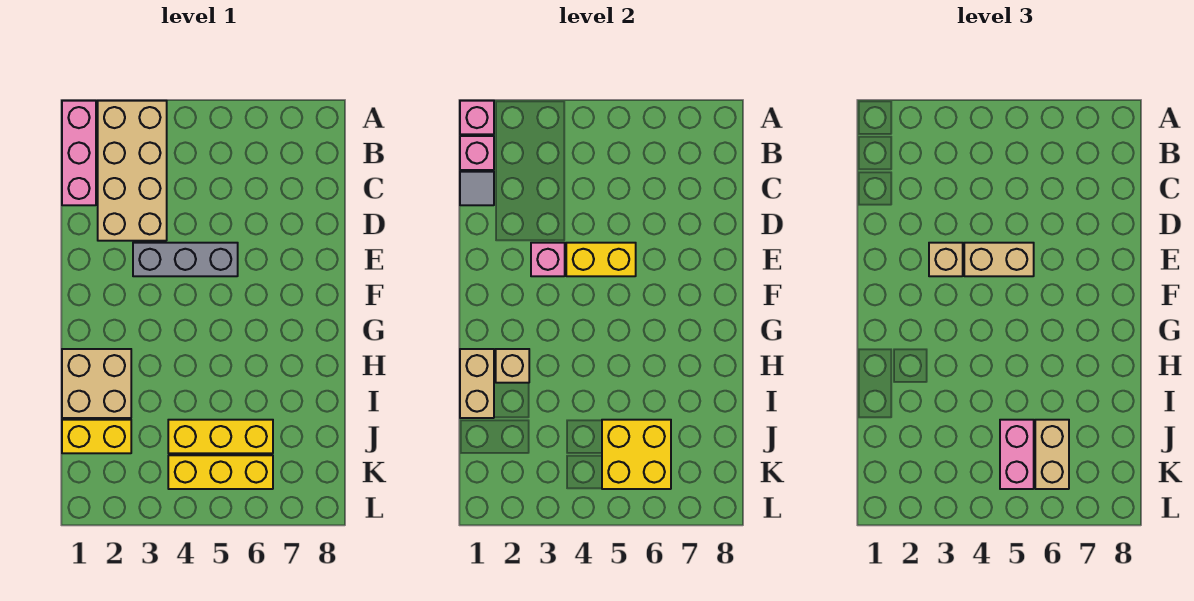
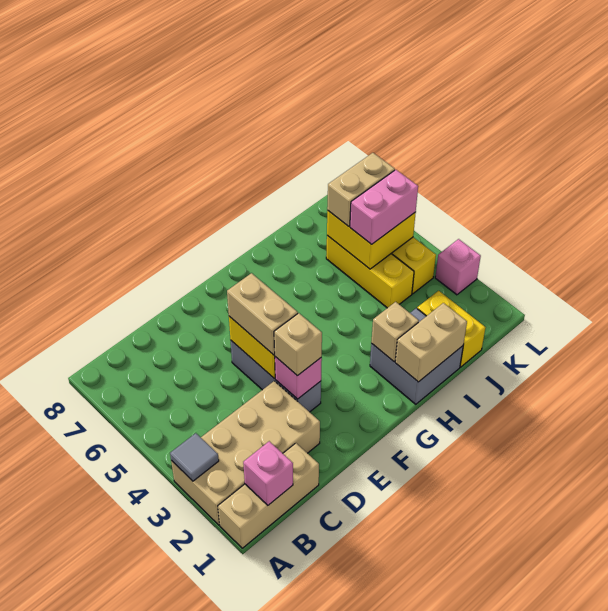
pink 1x3 brick [62,101,96,205] -> tan 1x3 brick [218,443,319,548]
pink 1x1 brick [460,101,494,134] -> pink 1x1 brick moved to [435,239,481,295]
grey 1x1 tile [460,172,494,205] -> grey 1x1 tile moved to [170,433,219,481]
tan 2x2 brick [62,349,131,418] -> grey 2x2 brick [370,308,463,404]

